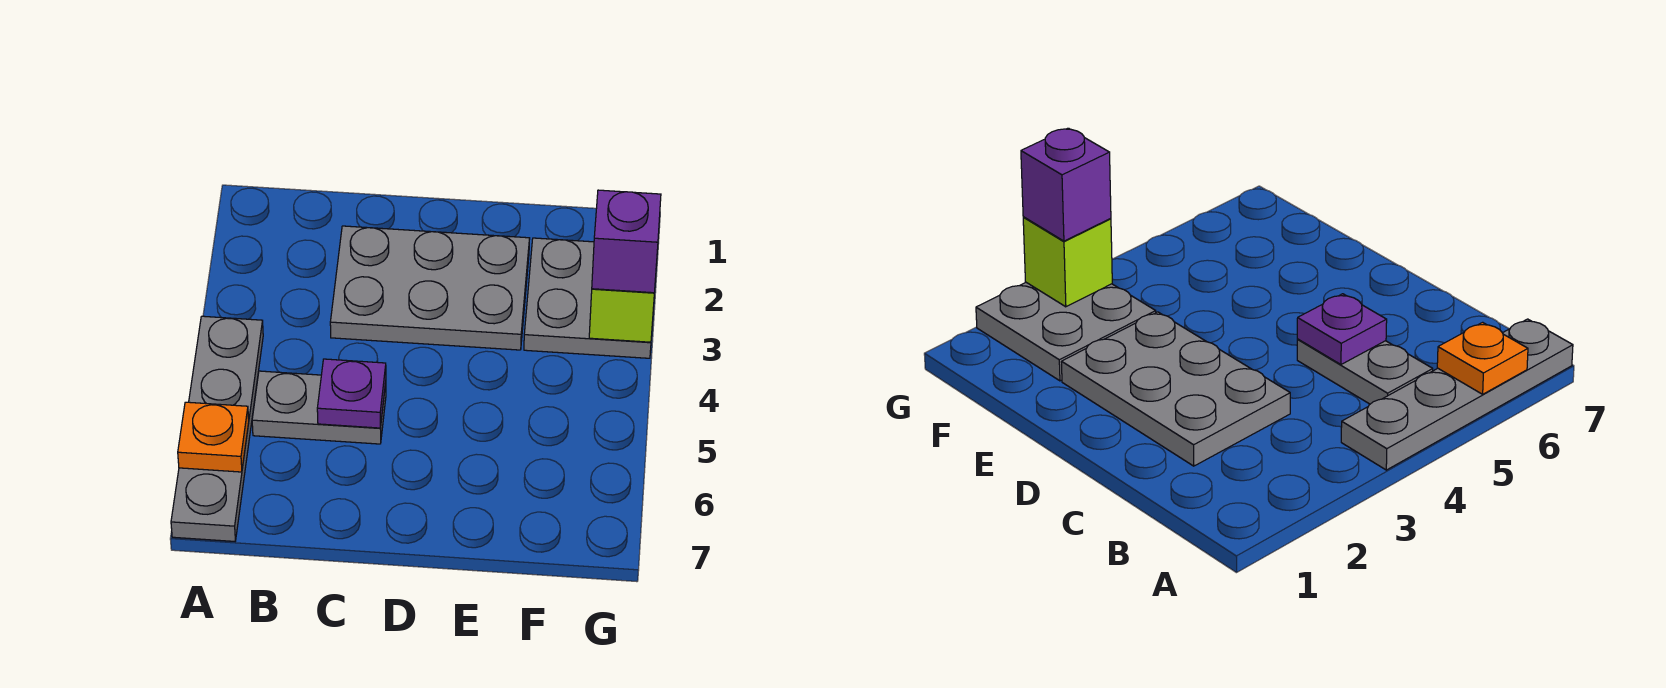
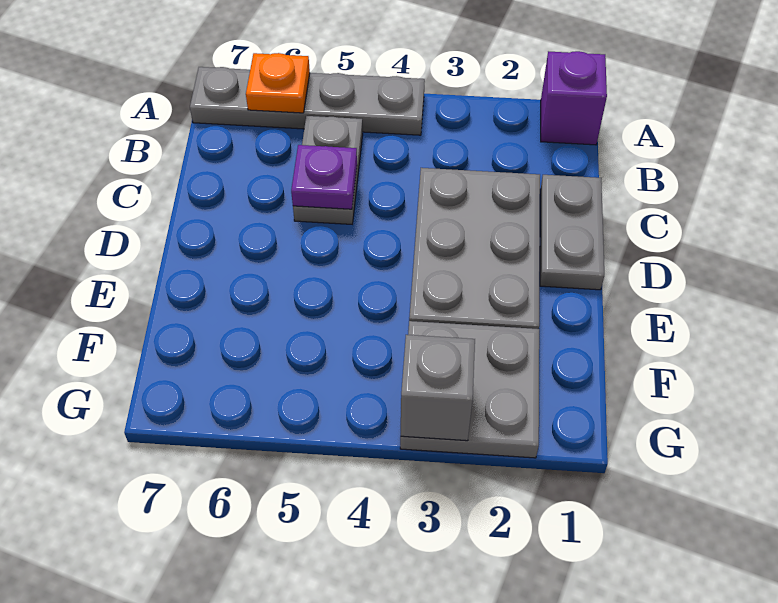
none -> grey 1x2 plate [540,175,604,290]
lime 1x1 brick [589,289,654,342] -> grey 1x1 brick [401,335,475,441]
purple 1x1 brick [592,190,661,293] -> purple 1x1 brick moved to [541,51,607,145]

